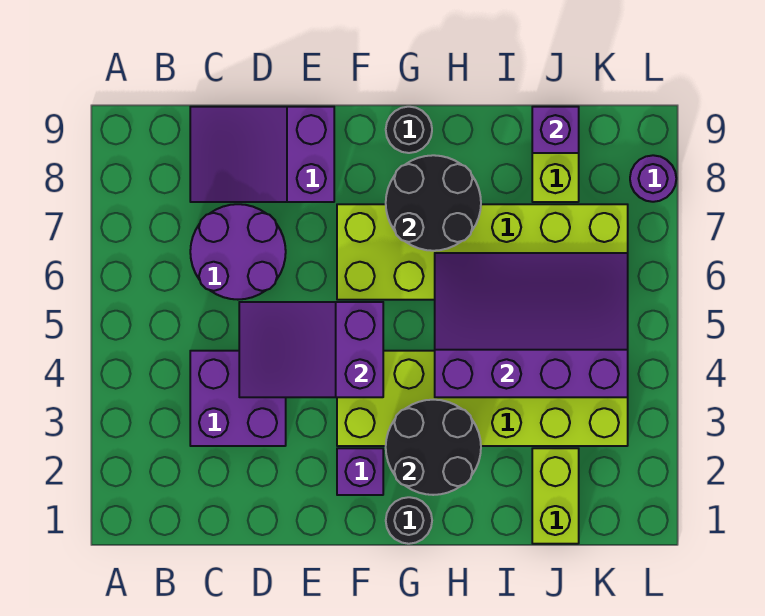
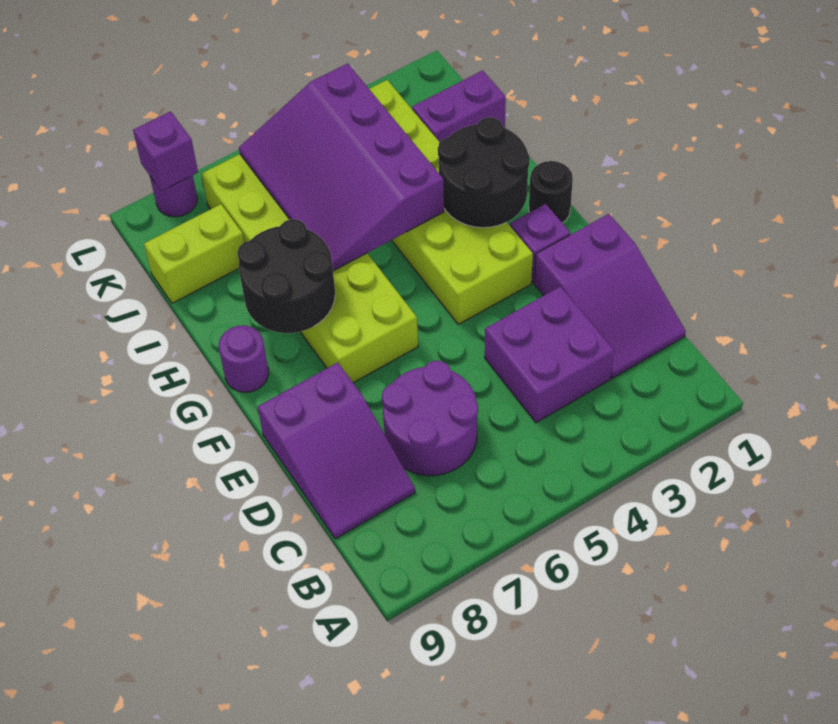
purple 2x3 slope [239,302,383,397] -> purple 2x3 slope moved to [534,214,686,378]
black 1x1 round brick [386,107,432,153] -> purple 1x1 round brick [219,325,269,392]
lime 1x2 brick [532,448,579,544] -> purple 1x2 brick [412,70,506,142]
purple 1x1 brick [532,107,579,153] -> purple 1x1 brick moved to [133,111,198,191]

